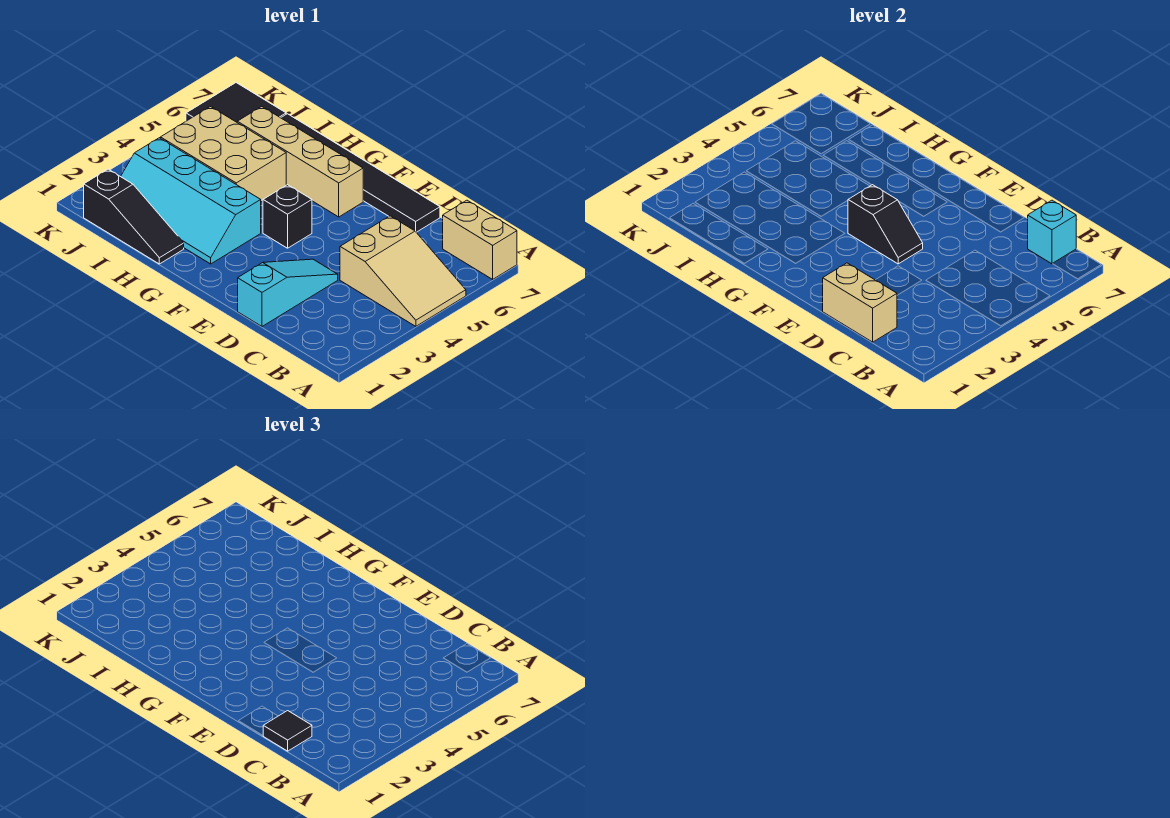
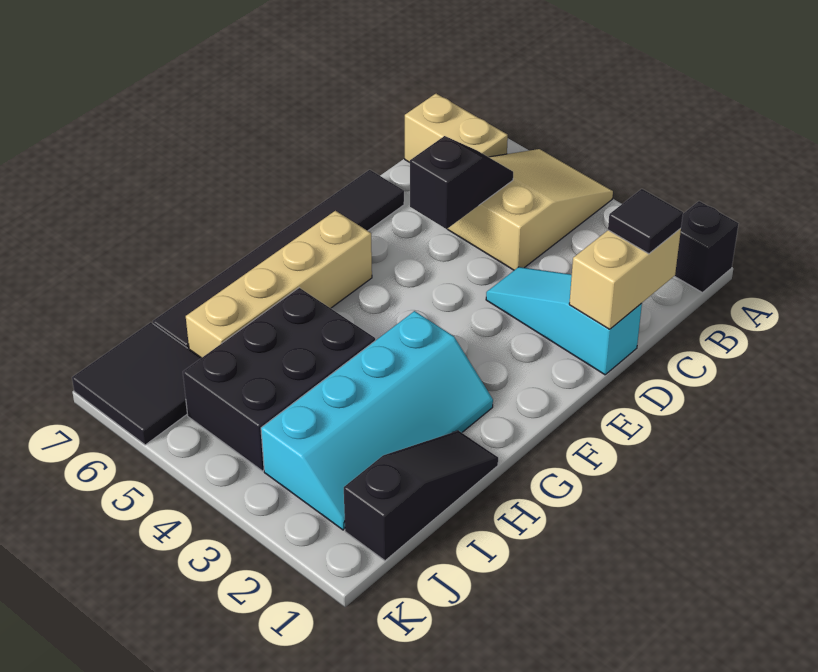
tan 1x2 brick [443,200,517,279] -> tan 1x2 brick turned to [405,94,508,162]
cyan 1x1 brick [1028,200,1076,264] -> none
black 1x2 slope [848,185,923,264] -> black 1x2 slope moved to [410,136,513,229]
black 1x1 brick [263,185,312,248] -> black 1x1 brick moved to [675,201,739,293]
tan 2x3 brick [161,107,286,202] -> black 2x3 brick [183,288,375,471]

